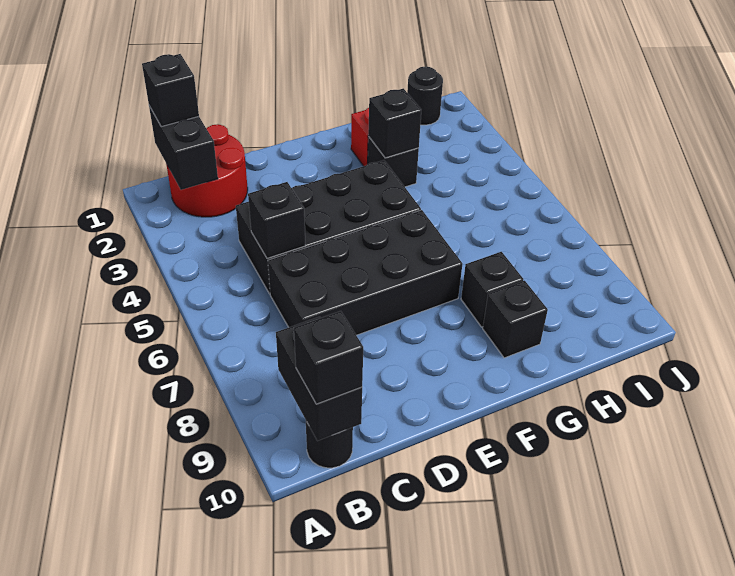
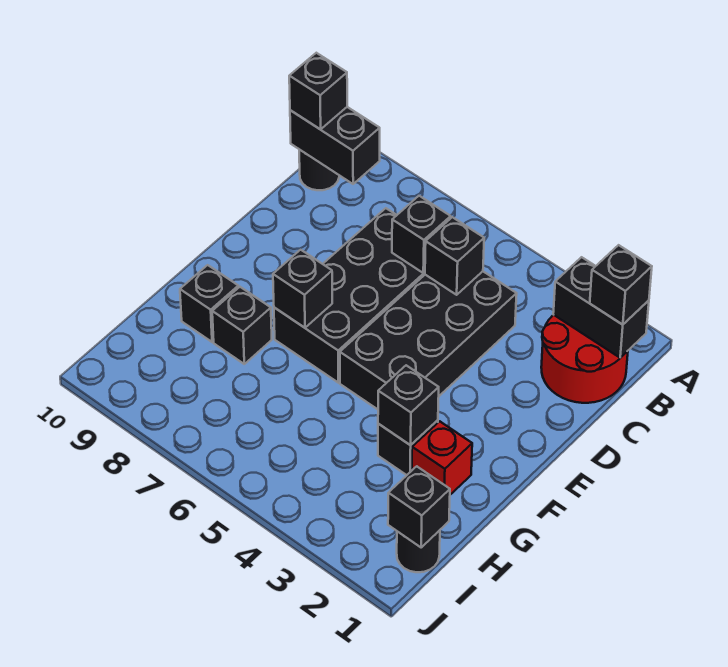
none -> black 1x1 brick [392,196,451,273]
none -> black 1x1 brick [273,250,332,328]
none -> black 1x1 brick [388,466,450,547]

